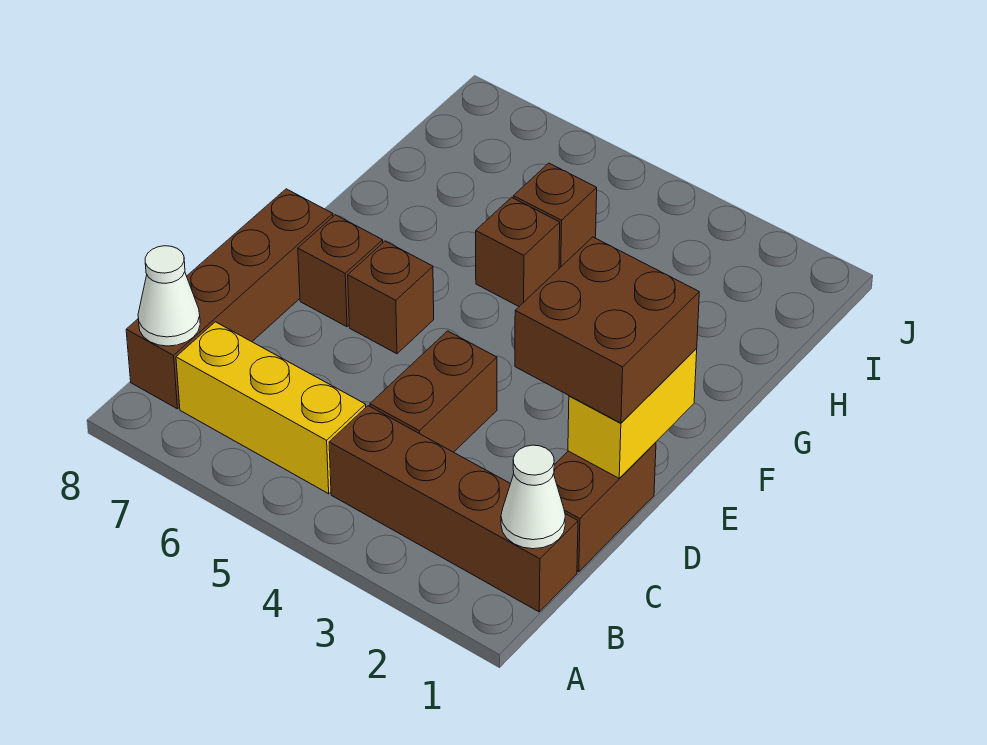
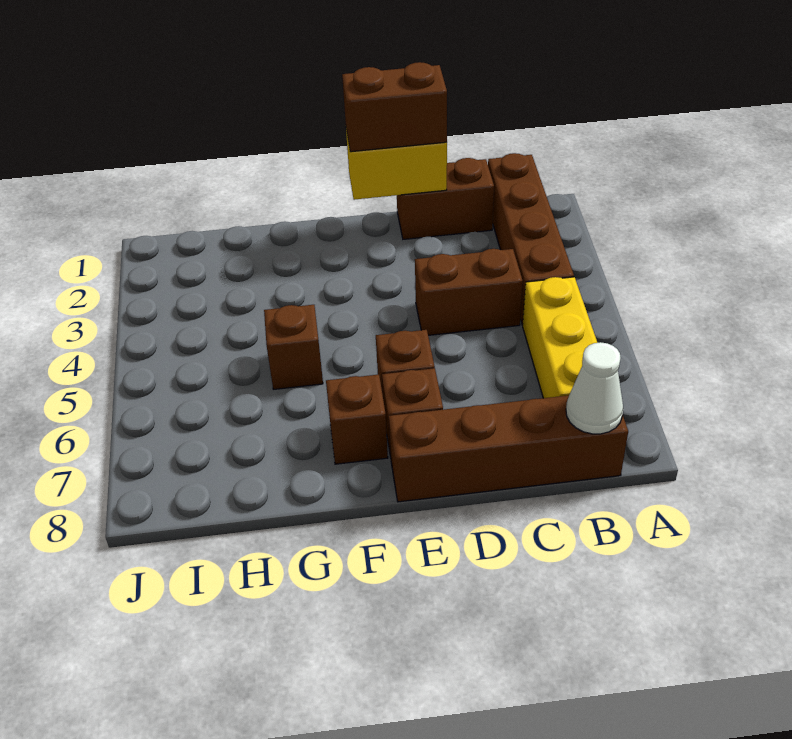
white 1x1 cone [501,445,565,549] -> none
brown 2x2 brick [515,237,699,423] -> brown 1x2 brick [342,62,447,152]
brown 1x1 brick [513,163,597,268] -> brown 1x1 brick moved to [326,375,388,464]

